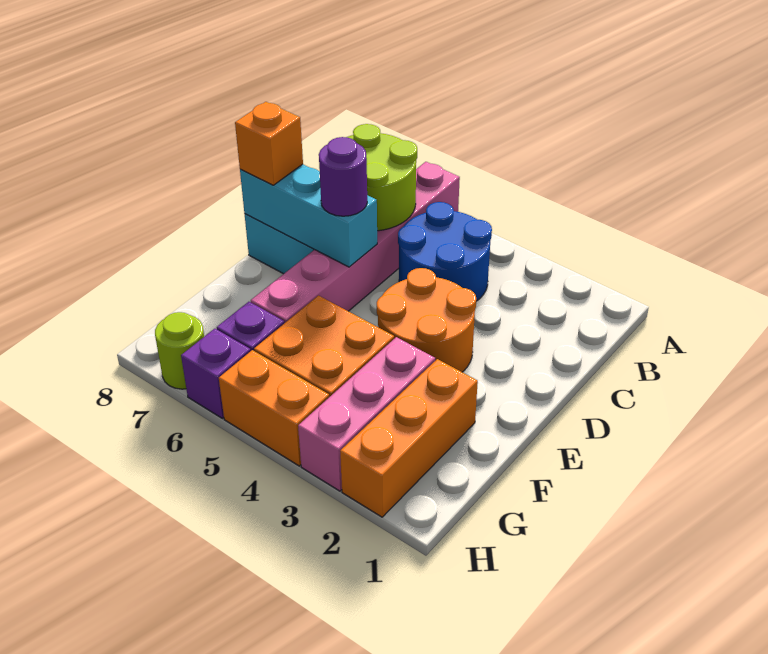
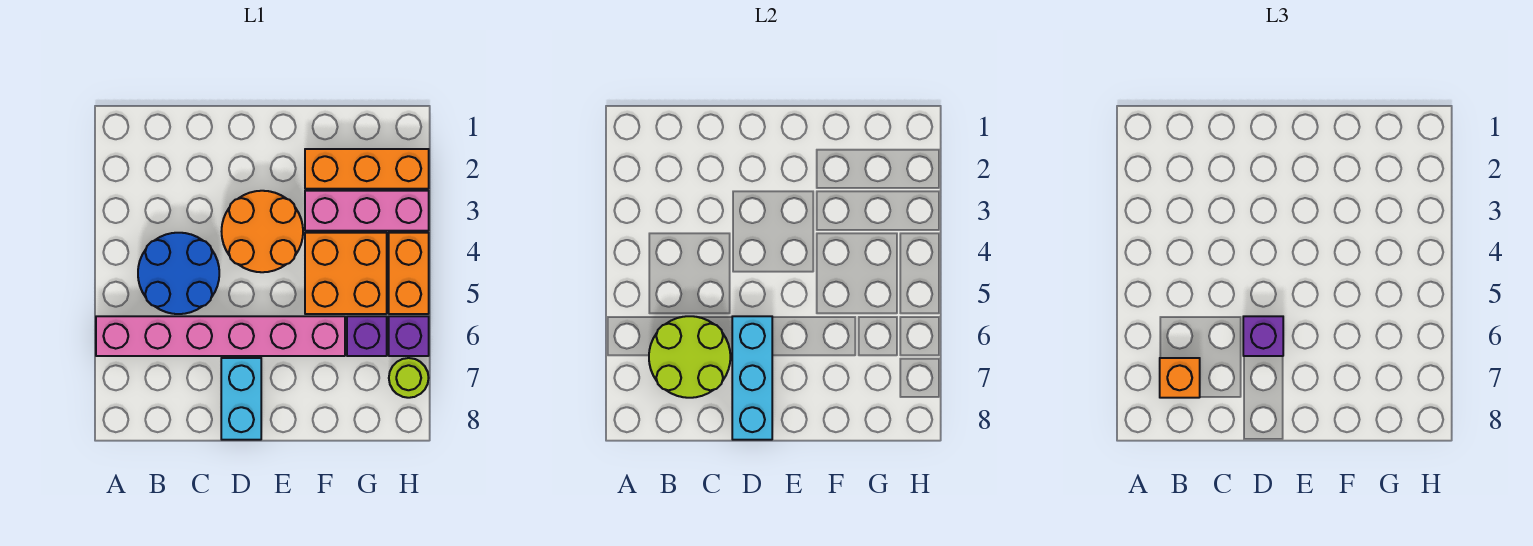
purple 1x1 round brick [319,137,367,216] -> purple 1x1 brick [1243,316,1283,356]
orange 1x1 brick [235,102,303,185] -> orange 1x1 brick moved to [1160,358,1200,398]

